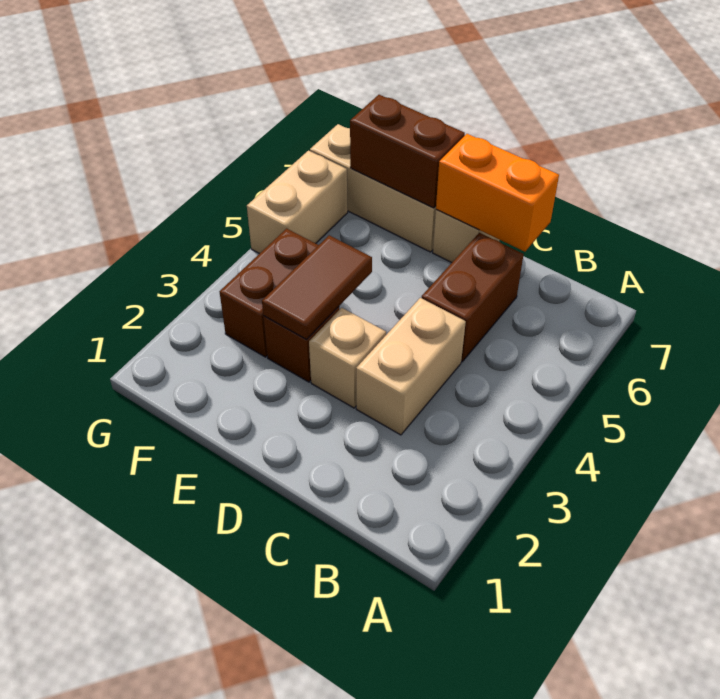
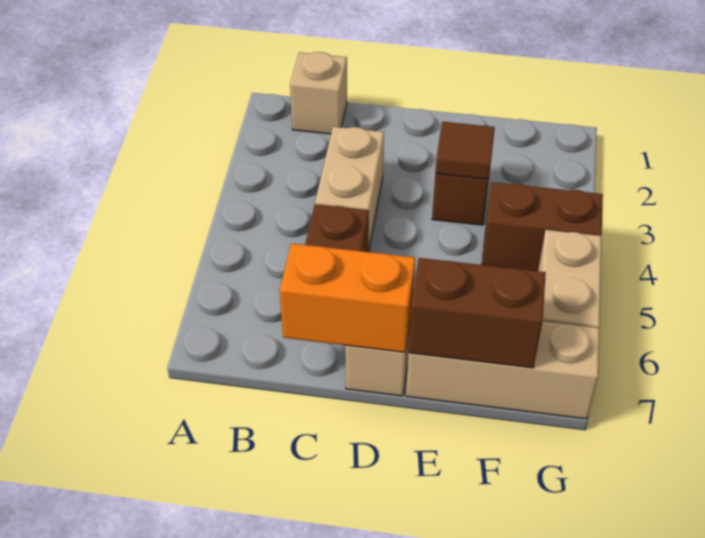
tan 1x1 brick [309,308,386,408] -> tan 1x1 brick moved to [290,52,347,134]
brown 1x2 tile [262,235,372,339] -> brown 1x1 tile [435,122,495,179]
brown 1x2 brick [220,228,318,357] -> brown 1x2 brick turned to [482,182,603,271]

